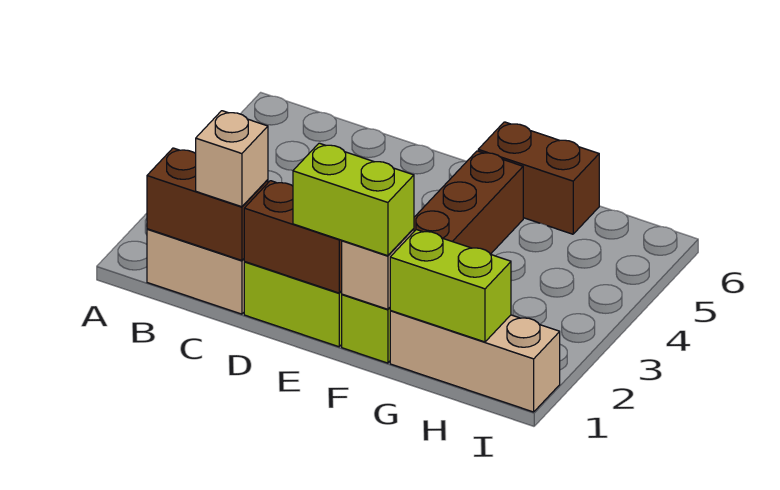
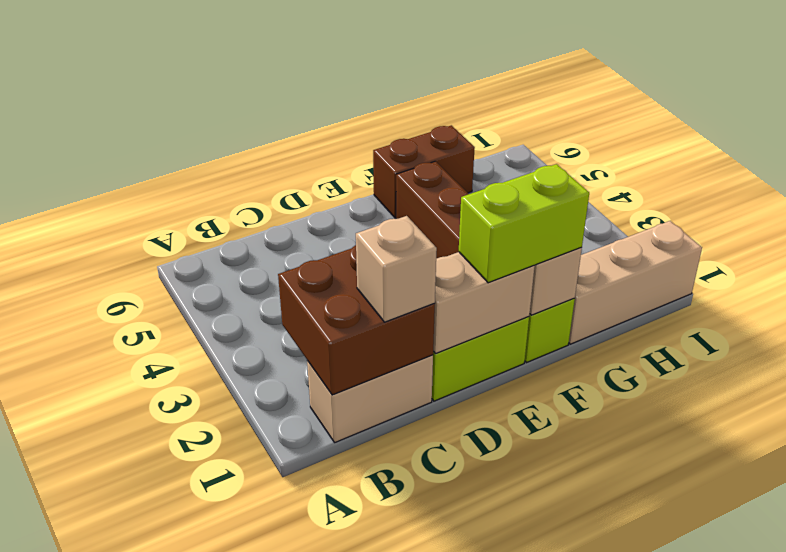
brown 1x2 brick [147,148,268,260] -> brown 2x2 brick [278,245,435,395]
brown 1x2 brick [244,181,342,293] -> tan 1x2 brick [433,252,535,354]
lime 1x2 brick [390,230,511,342] -> none

